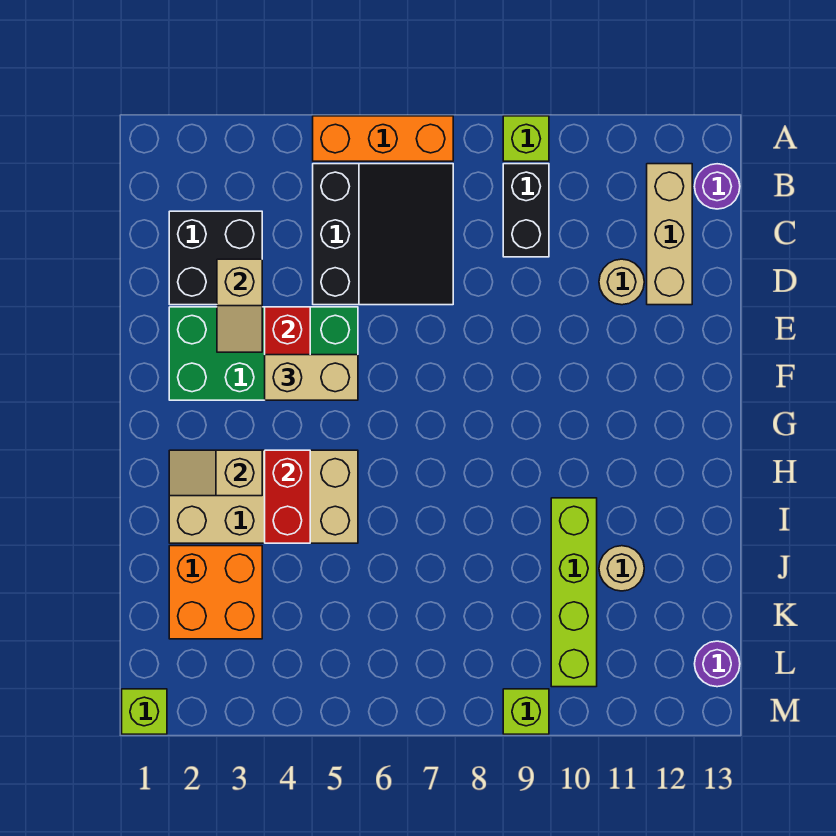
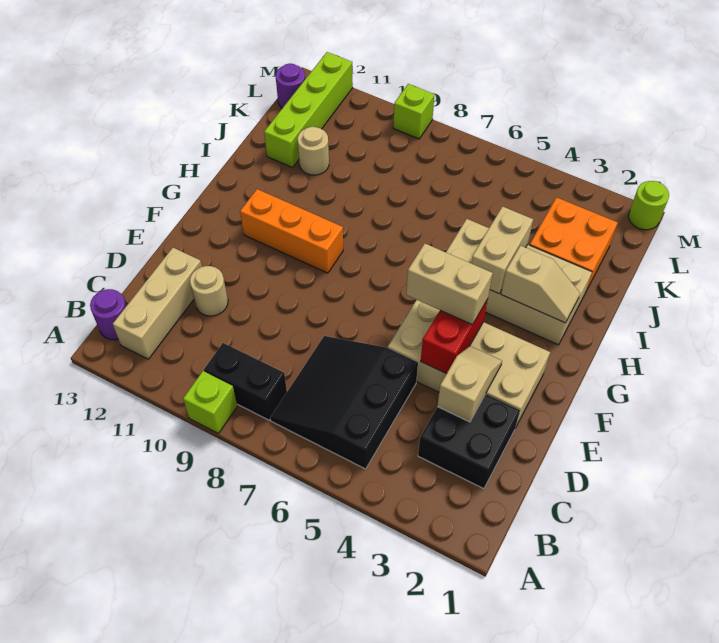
orange 1x3 brick [313,116,453,161] -> orange 1x3 brick moved to [240,189,343,273]
black 1x2 brick [503,164,549,257] -> black 1x2 brick turned to [204,343,287,420]
green 2x4 brick [169,307,358,400] -> tan 2x4 brick [388,300,550,426]
red 1x2 brick [265,450,310,543] -> tan 1x2 brick [471,206,533,294]
lime 1x4 brick [551,498,597,687] -> lime 1x4 brick moved to [264,52,353,168]
lime 1x1 brick [122,689,167,734] -> lime 1x1 round brick [628,181,669,230]

